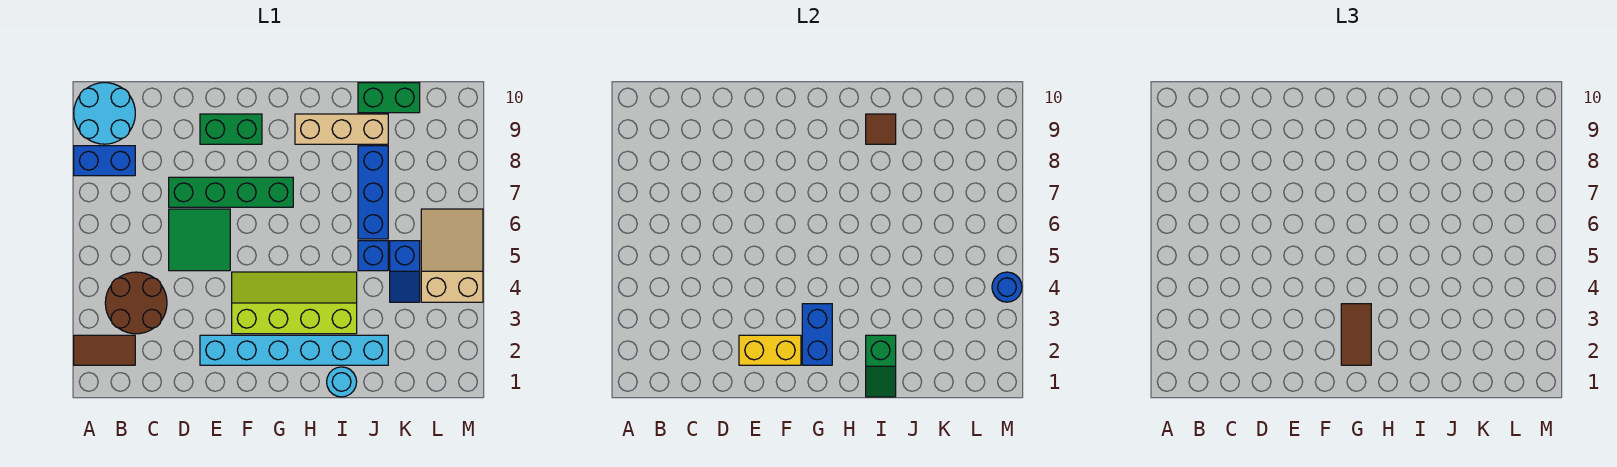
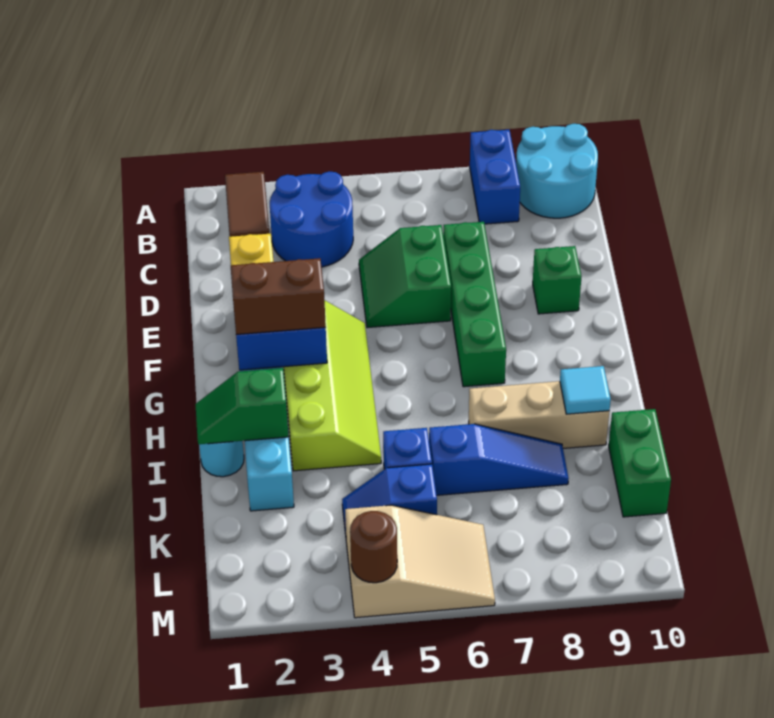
brown 2x2 round brick [105,272,167,334] -> blue 2x2 round brick [270,171,353,267]
green 2x2 tile [169,209,230,271] -> green 2x2 slope [359,225,451,328]
green 1x2 brick [200,114,262,144] -> green 1x1 brick [533,246,582,314]
brown 1x2 tile [1341,304,1371,365] -> brown 1x2 brick [231,258,326,334]
tan 1x3 brick [295,114,388,144] -> tan 1x3 brick turned to [469,381,609,448]
brown 1x1 tile [866,114,896,144] -> cyan 1x1 tile [560,366,611,414]
blue 1x3 brick [358,146,388,239] -> blue 1x3 slope [429,424,569,495]
blue 1x1 round brick [992,272,1022,302] -> brown 1x1 round brick [350,511,397,583]

